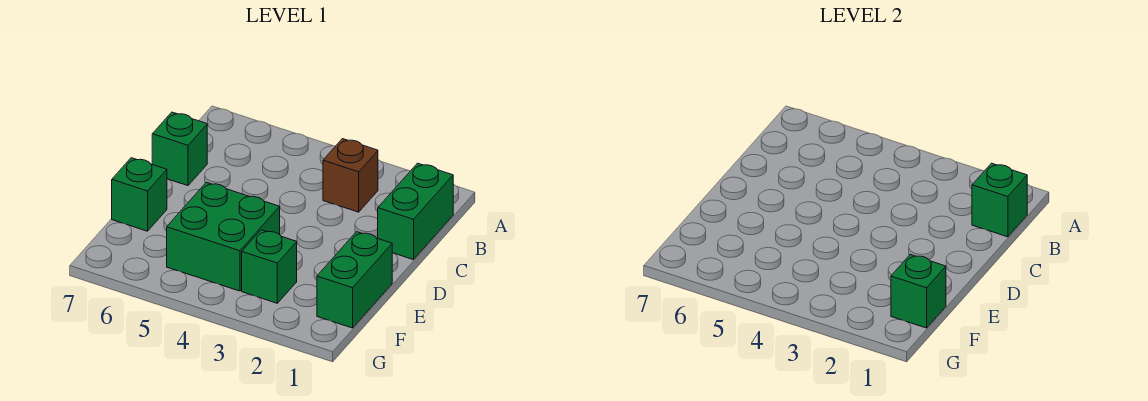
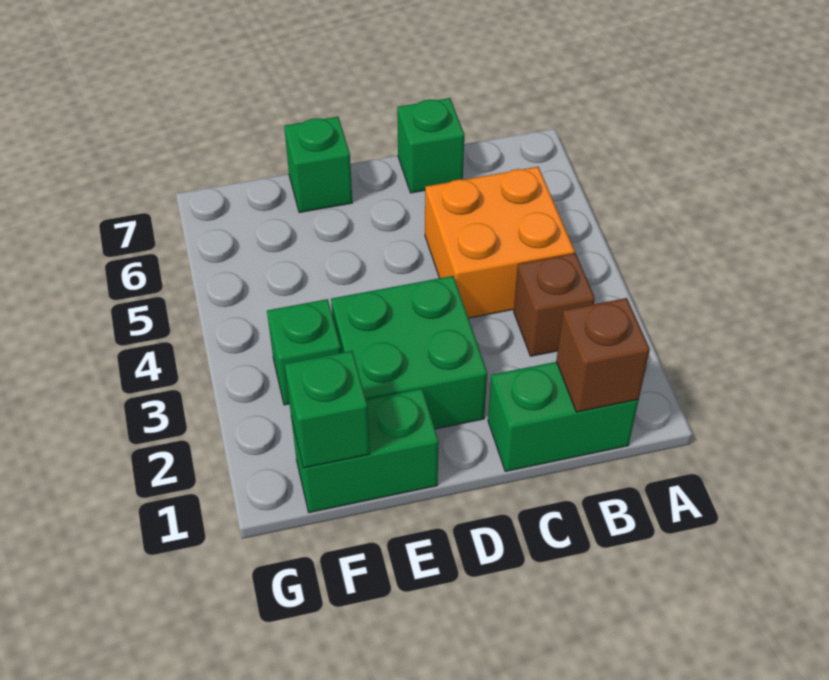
green 1x1 brick [972,163,1027,237] -> brown 1x1 brick [556,298,650,412]
none -> orange 2x2 brick [425,167,575,318]
green 2x2 brick [167,182,280,291] -> green 2x2 brick moved to [331,276,487,429]

